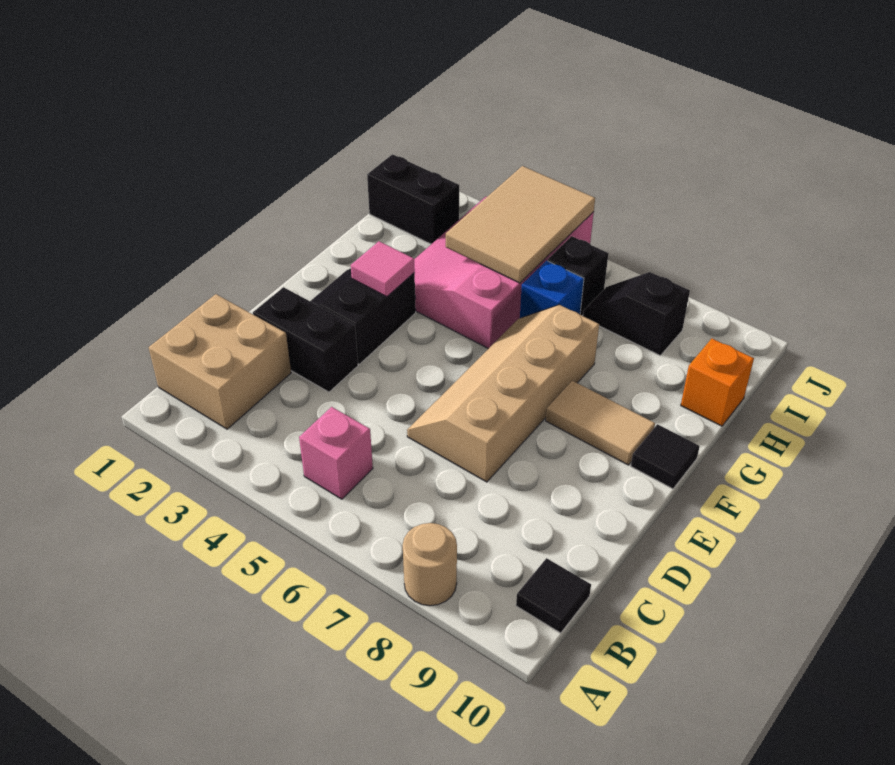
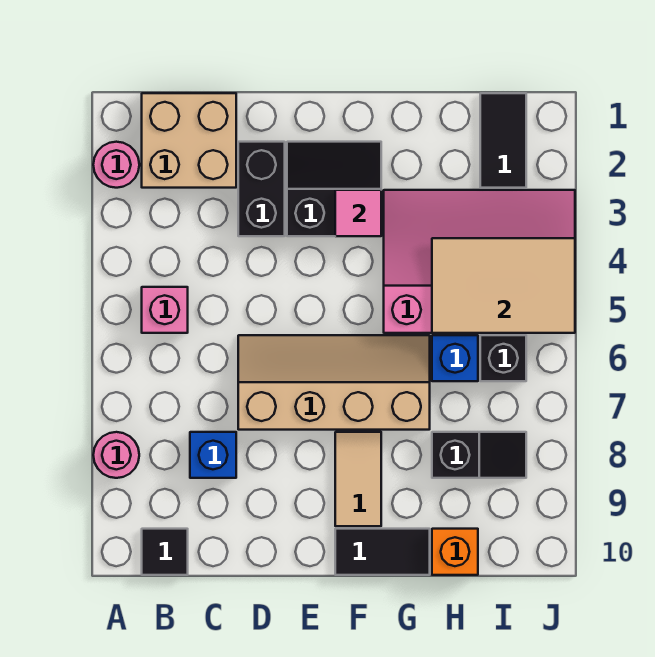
none -> pink 1x1 round brick [93,142,139,188]
tan 1x1 round brick [403,523,457,606] -> pink 1x1 round brick [93,432,139,478]
none -> blue 1x1 brick [190,432,236,478]
black 1x1 tile [631,424,700,489] -> black 1x2 tile [335,529,430,575]
black 1x2 brick [367,154,459,244] -> black 1x2 tile [480,93,526,188]
black 1x2 slope [583,272,690,355] -> black 1x2 slope turned to [432,432,526,478]

